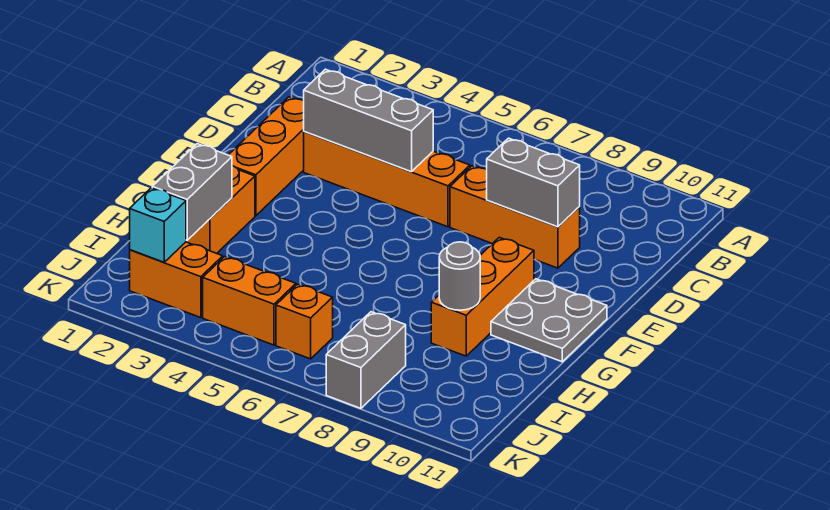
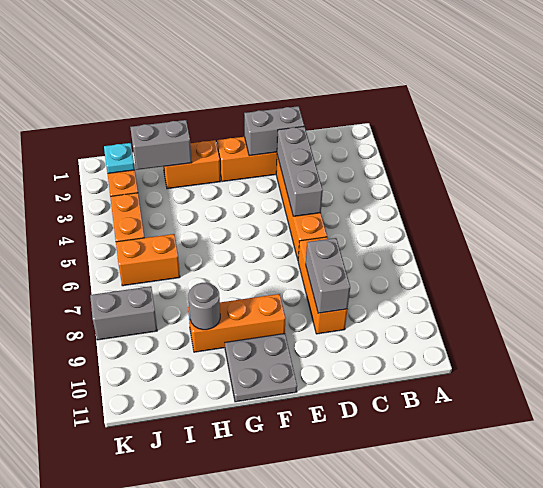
none -> grey 1x2 brick [244,106,304,156]
cyan 1x1 brick [130,188,186,262] -> cyan 1x1 plate [104,143,135,174]
orange 1x1 brick [276,284,333,359] -> orange 1x2 brick [116,234,180,286]

